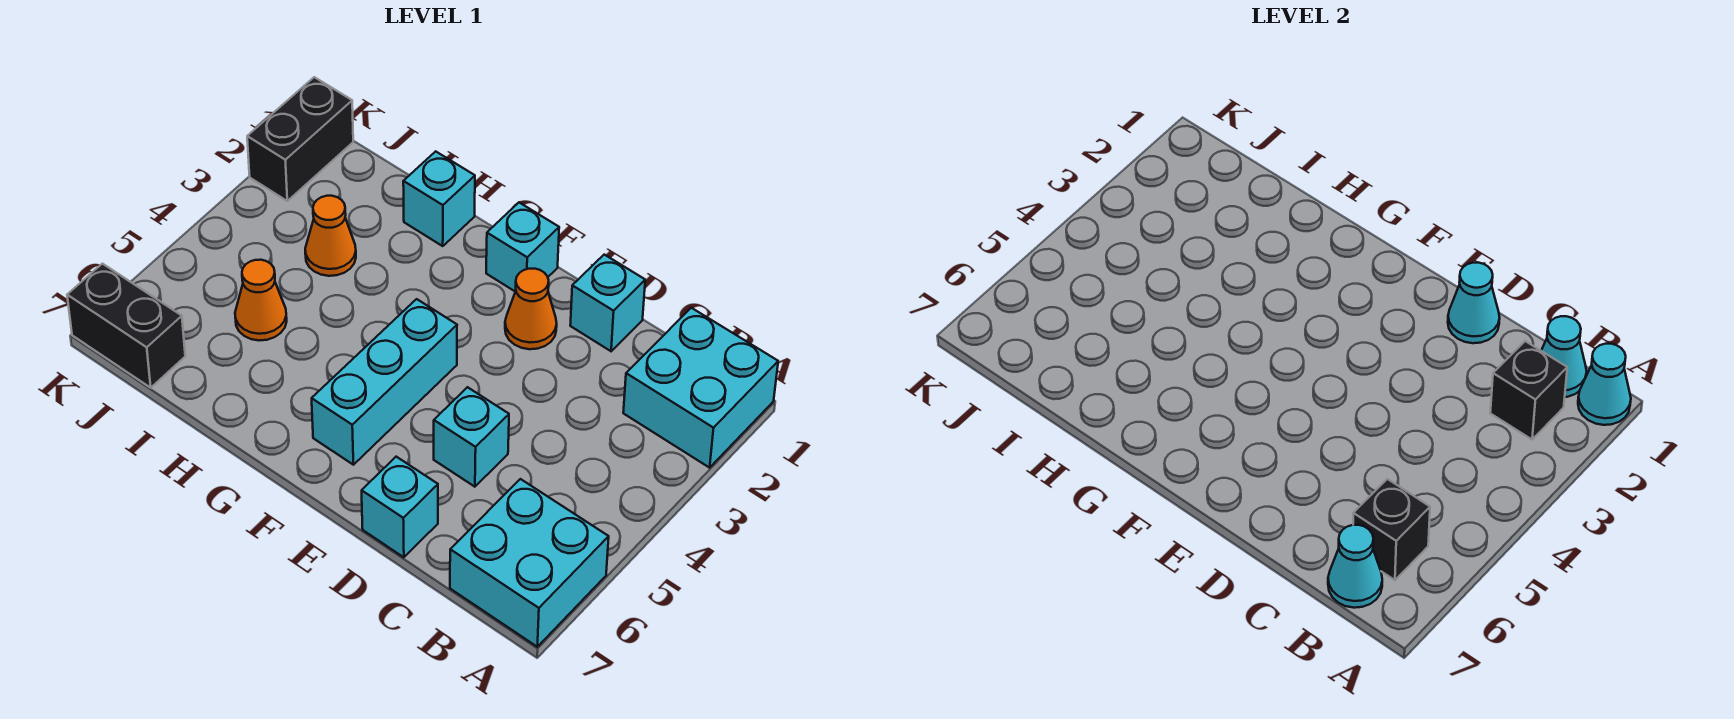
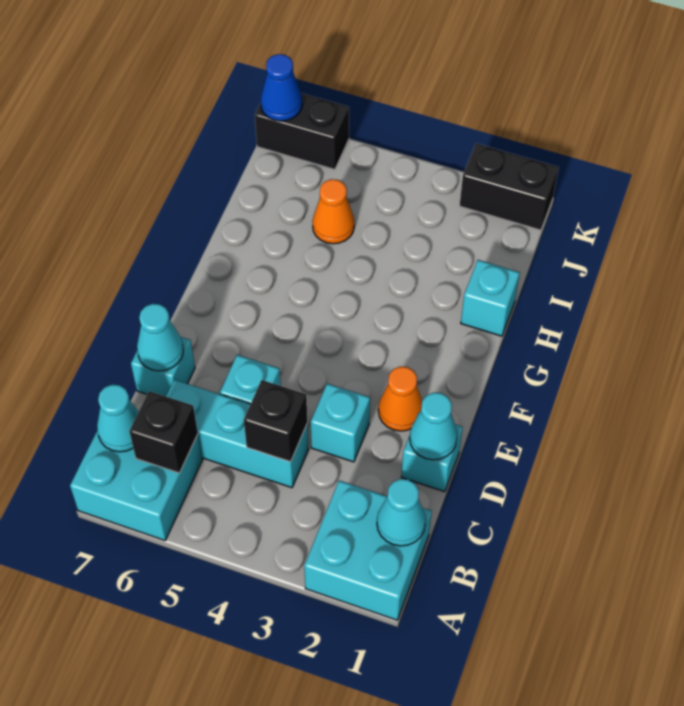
cyan 1x1 cone [1578,344,1631,425] -> cyan 1x1 cone moved to [137,304,183,371]
black 1x1 brick [1490,341,1567,439] -> black 1x1 brick moved to [244,380,307,462]
cyan 1x1 brick [486,203,559,291] -> cyan 1x1 brick moved to [311,384,370,462]
cyan 1x3 brick [312,299,457,465] -> cyan 1x3 brick moved to [166,380,308,488]
orange 1x1 cone [305,196,356,276] -> none
black 1x2 brick [67,264,185,388] -> black 1x2 brick turned to [255,93,349,170]
none -> blue 1x1 cone [261,54,302,121]

